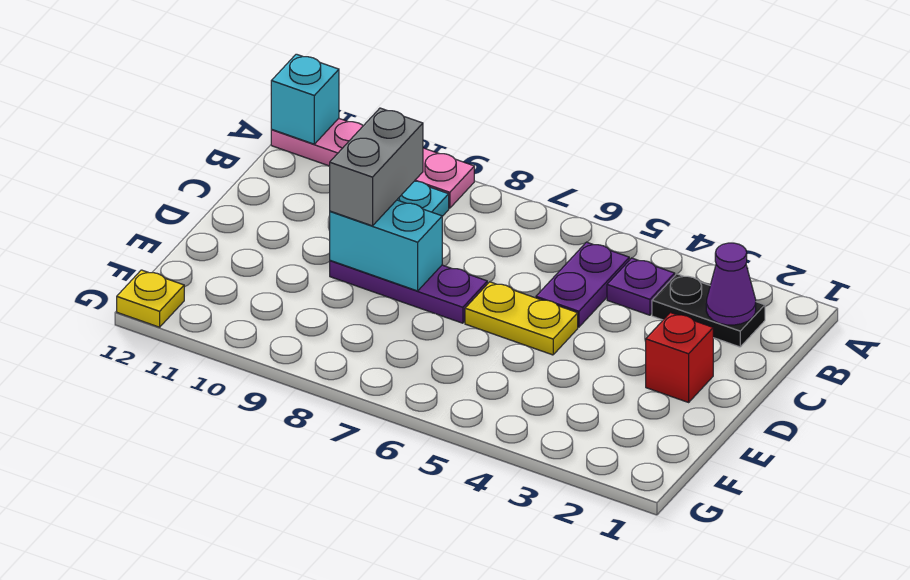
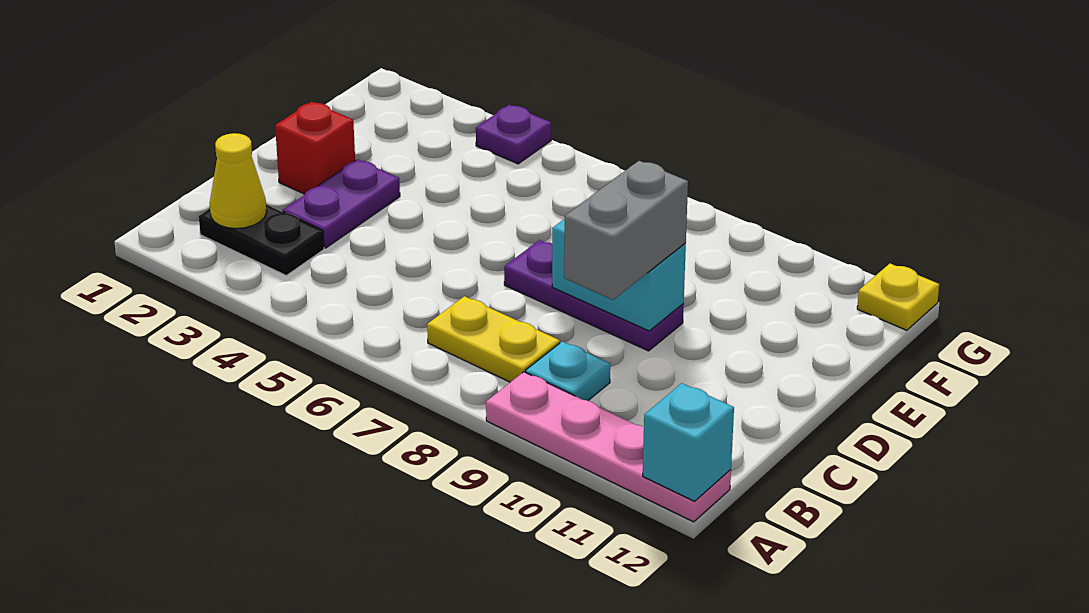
purple 1x1 cone [706,243,756,325] -> yellow 1x1 cone [210,133,267,228]
purple 1x1 plate [607,258,675,315] -> purple 1x1 plate moved to [476,105,551,164]
purple 1x2 plate [536,242,629,327] -> purple 1x2 plate moved to [282,159,400,248]
yellow 1x2 plate [465,282,578,355] -> yellow 1x2 plate moved to [427,296,560,382]

